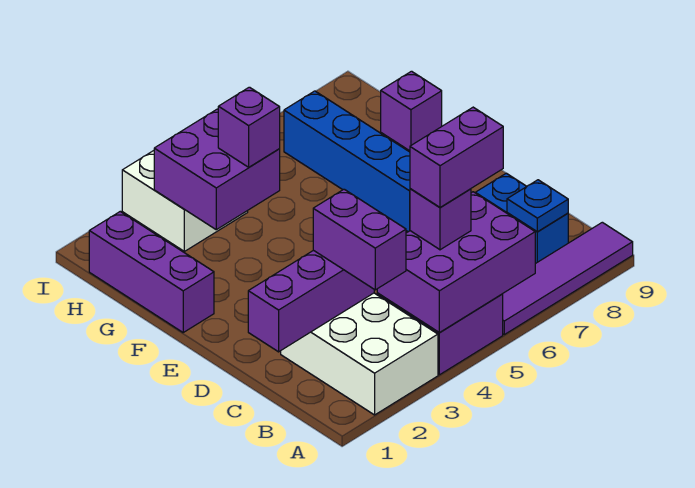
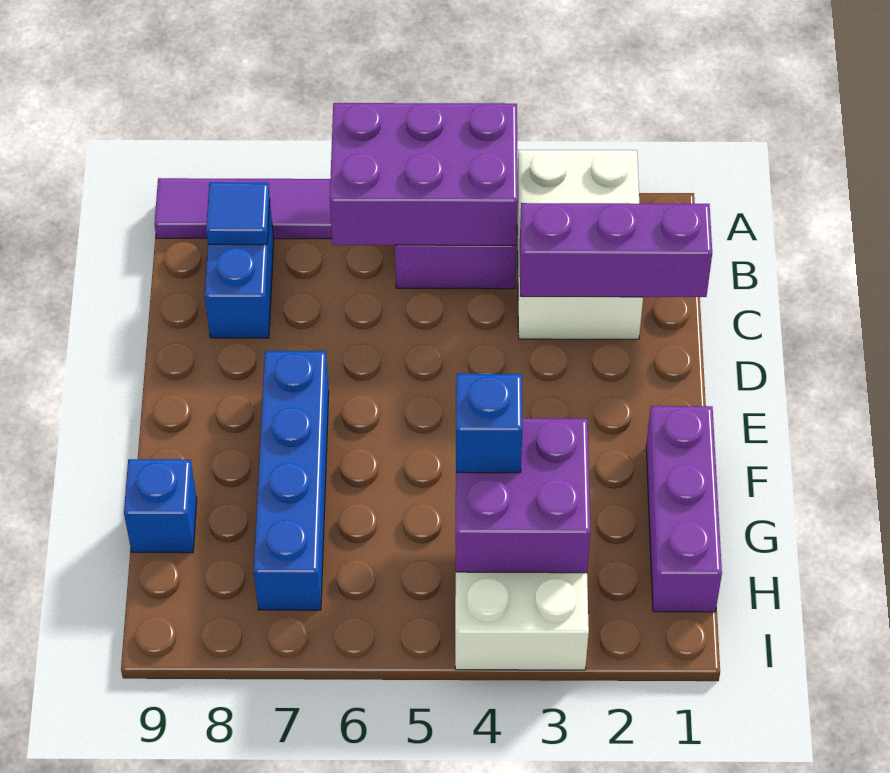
purple 1x2 brick [313,189,406,290] -> none
purple 1x1 brick [410,189,471,250] -> none
purple 1x2 brick [410,107,503,207] -> none
blue 1x1 plate [507,180,568,232] -> blue 1x1 tile [206,182,270,245]
purple 1x1 brick [218,87,280,167] -> blue 1x1 brick [456,374,522,473]
purple 1x1 brick [381,71,442,151] -> blue 1x1 brick [124,459,197,553]

